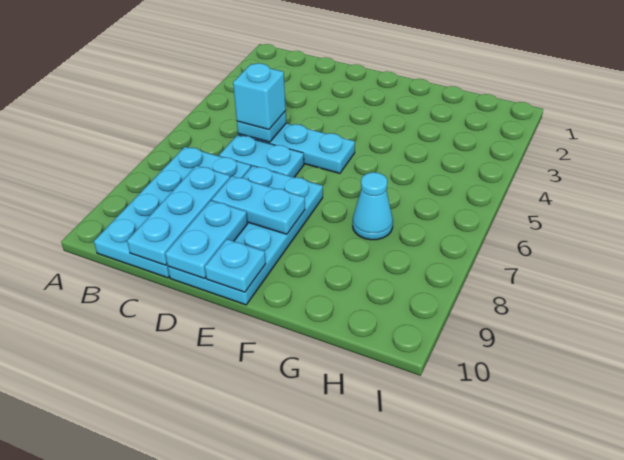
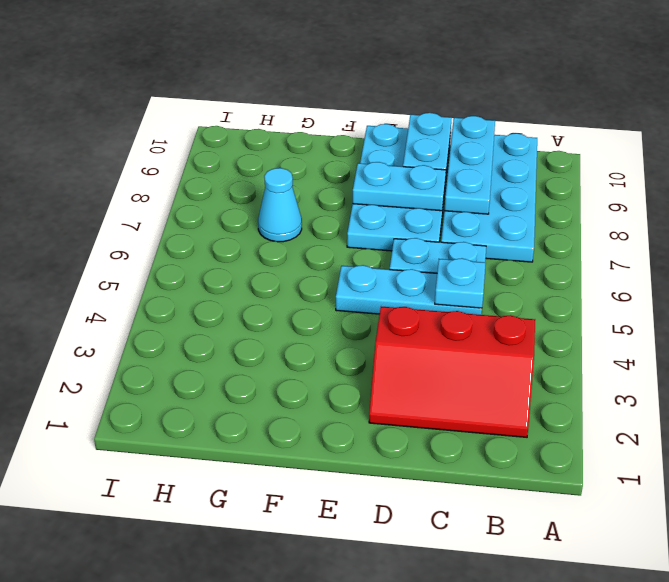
none -> red 2x3 slope [369,307,535,437]
cyan 1x1 brick [233,63,286,130] -> none
cyan 1x1 plate [205,239,266,292] -> none

